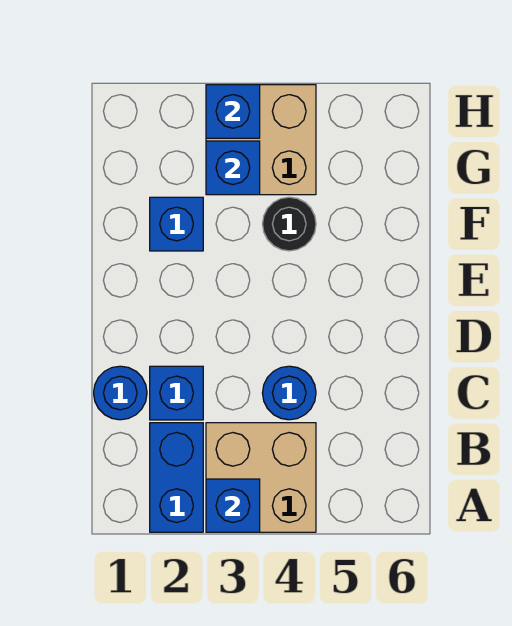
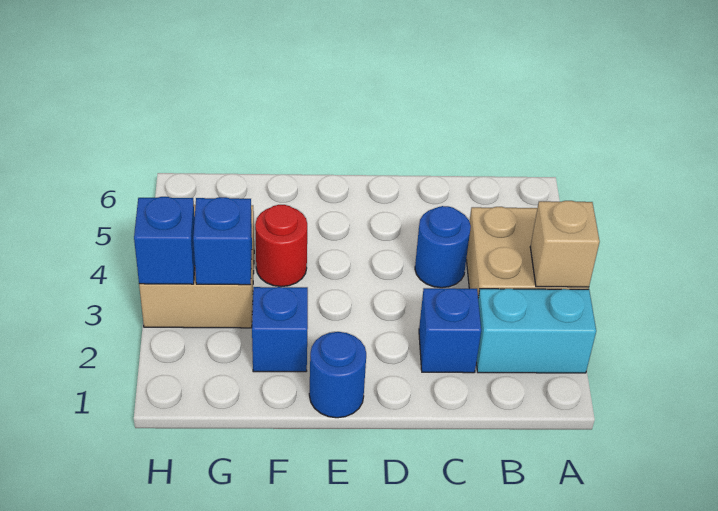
blue 1x2 brick [150,423,203,532] -> cyan 1x2 brick [476,289,596,373]
blue 1x1 brick [206,479,260,532] -> tan 1x1 brick [530,201,600,287]
blue 1x1 round brick [94,366,147,420] -> blue 1x1 round brick moved to [309,332,366,418]
black 1x1 round brick [263,197,316,251] -> red 1x1 round brick [255,205,307,287]

